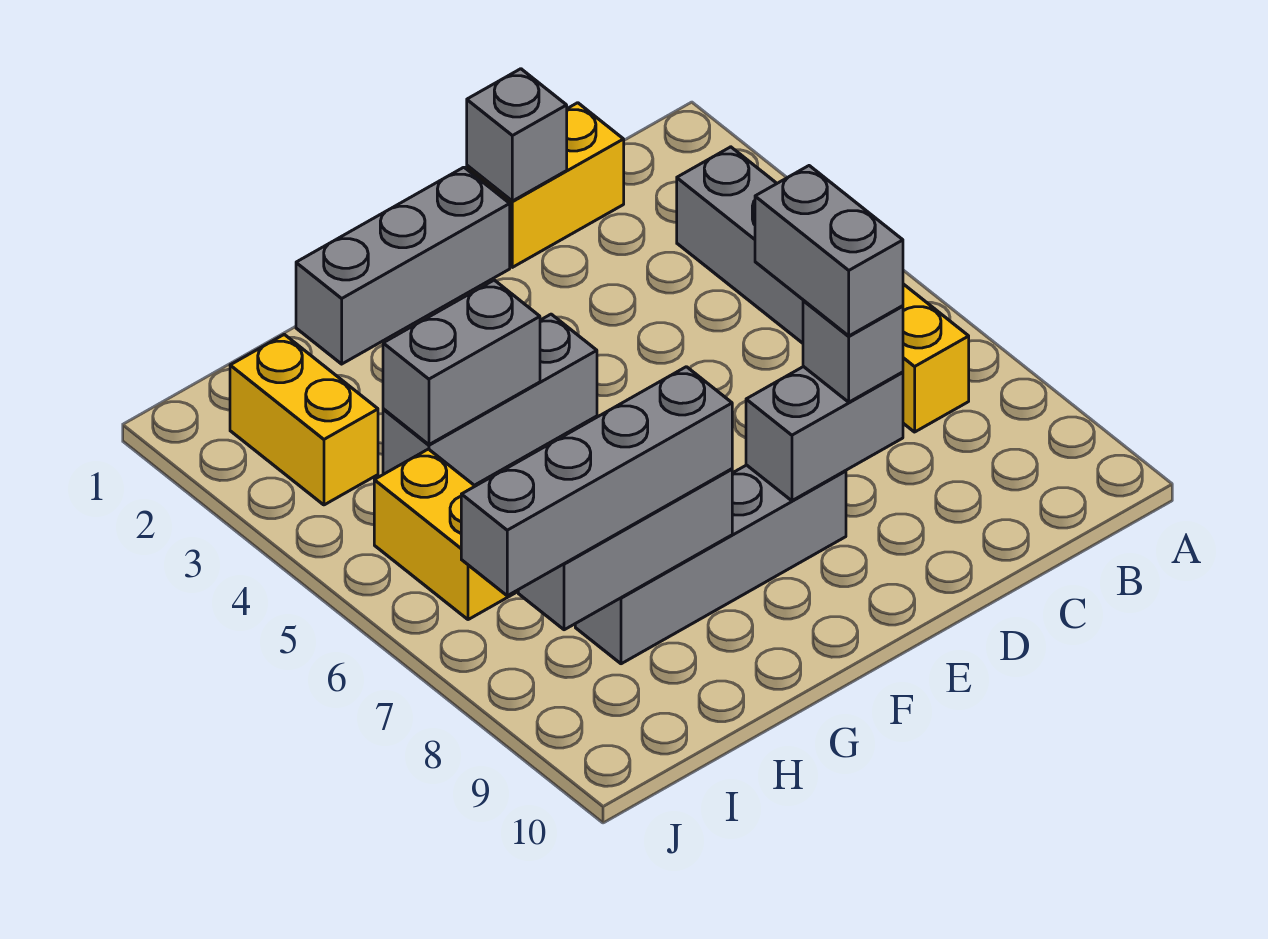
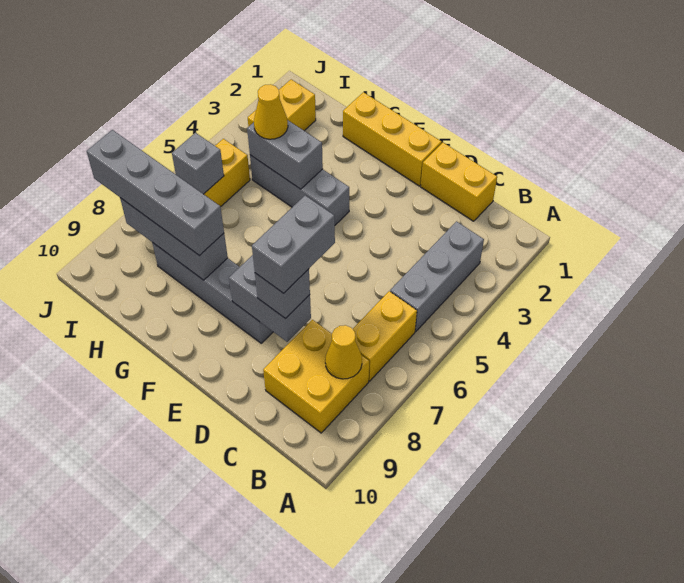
none -> yellow 2x2 brick [263,320,369,433]
none -> yellow 1x1 cone [325,325,362,379]
grey 1x1 brick [467,69,567,201] -> grey 1x1 brick moved to [172,133,224,194]
grey 1x3 brick [296,167,510,364] -> yellow 1x3 brick [343,92,442,186]
none -> yellow 1x1 cone [254,84,288,139]

